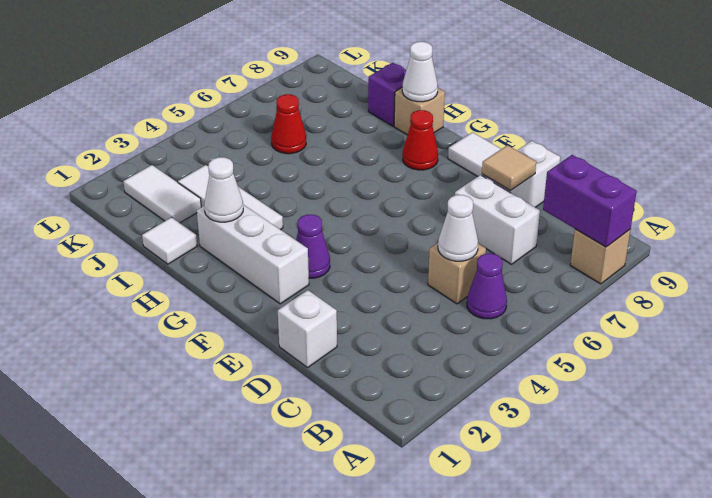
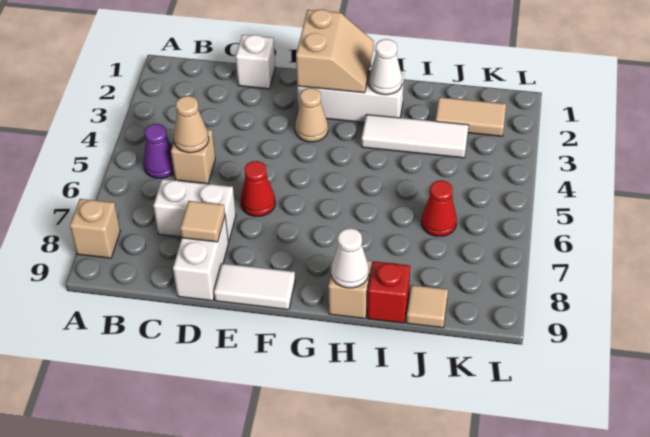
purple 1x2 brick [543,155,637,247] -> none
white 1x1 cone [438,195,478,261] -> tan 1x1 cone [174,96,209,153]
none -> tan 2x2 slope [296,10,374,93]
purple 1x1 cone [296,215,330,278] -> tan 1x1 cone [295,88,328,142]
red 1x1 cone [403,110,438,170] -> red 1x1 cone moved to [241,161,275,216]
white 1x1 tile [142,217,197,264] -> none
purple 1x1 brick [368,63,406,126] -> red 1x1 brick [368,261,410,323]
white 1x2 tile [123,165,201,223] -> tan 1x2 tile [435,97,506,136]
none -> tan 1x1 tile [406,285,448,328]

